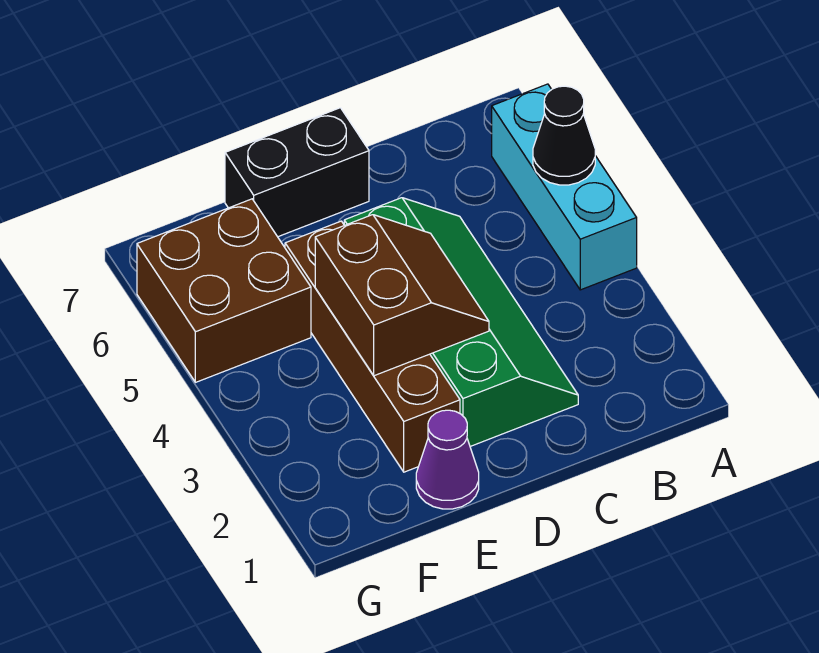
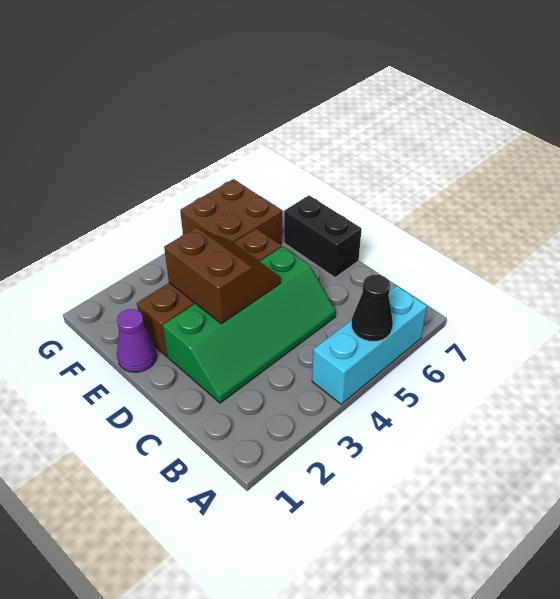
brown 2x2 slope [315,215,489,376] -> brown 2x2 slope turned to [164,228,281,324]

